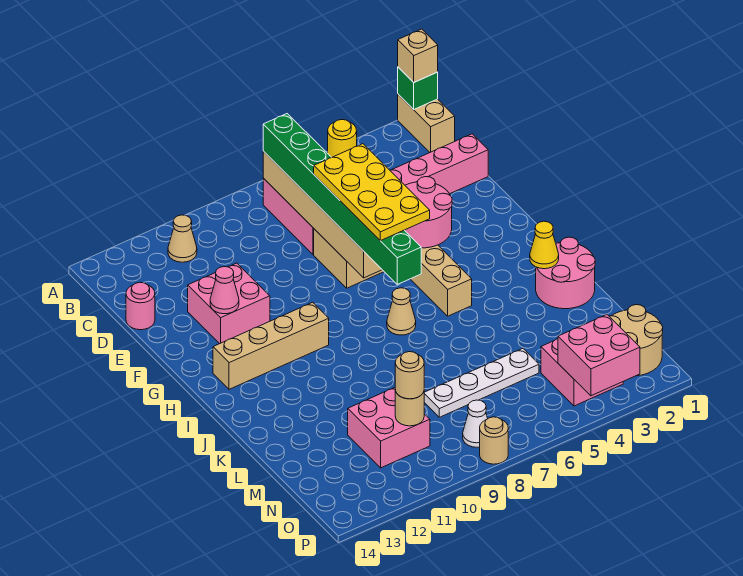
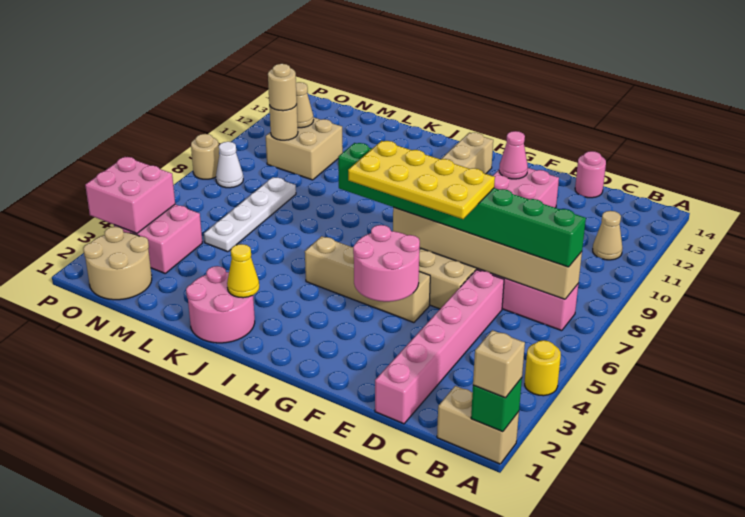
tan 1x1 cone [387,288,416,335] -> tan 1x1 cone moved to [296,82,313,128]
pink 2x2 brick [348,388,430,468] -> tan 2x2 brick [266,117,343,180]

